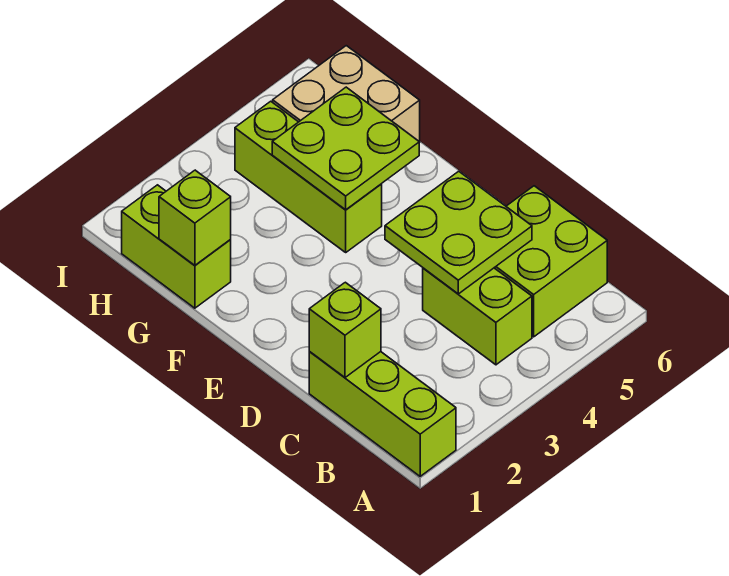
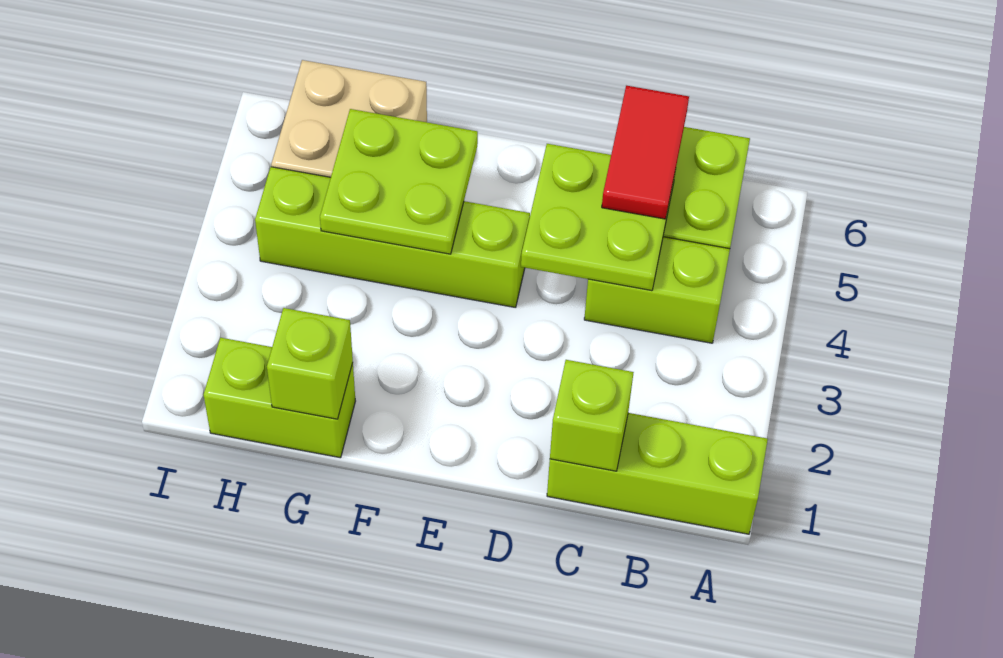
none -> red 1x2 tile [602,86,689,219]
lime 1x3 brick [235,101,382,252] -> lime 1x4 brick [255,167,530,308]

